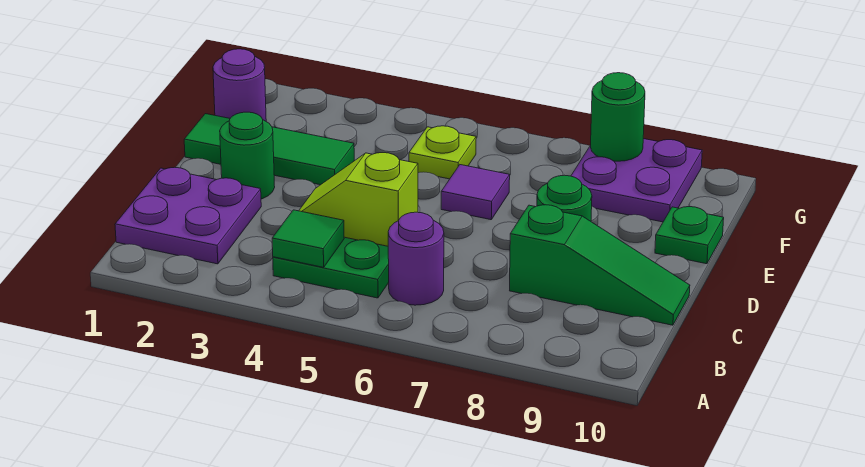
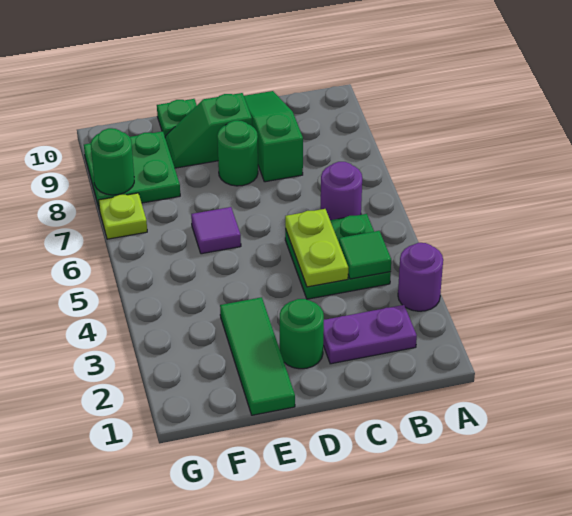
purple 2x2 plate [115,167,261,264] -> purple 1x2 plate [323,305,417,364]
lime 1x2 slope [299,153,418,246] -> lime 1x2 plate [285,209,348,287]
none -> green 1x2 slope [165,93,252,168]
purple 1x1 round brick [213,49,266,121] -> purple 1x1 round brick moved to [398,243,443,311]
lime 1x1 plate [409,126,476,179] -> lime 1x1 plate moved to [99,193,147,239]
purple 2x2 plate [571,139,702,222] -> green 2x2 plate [84,131,180,207]

